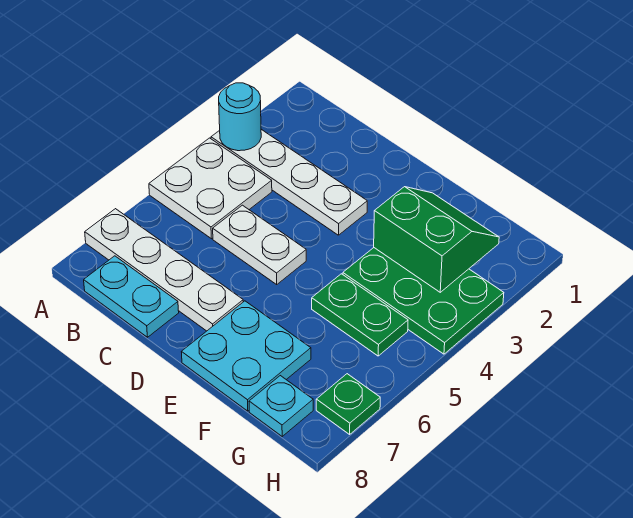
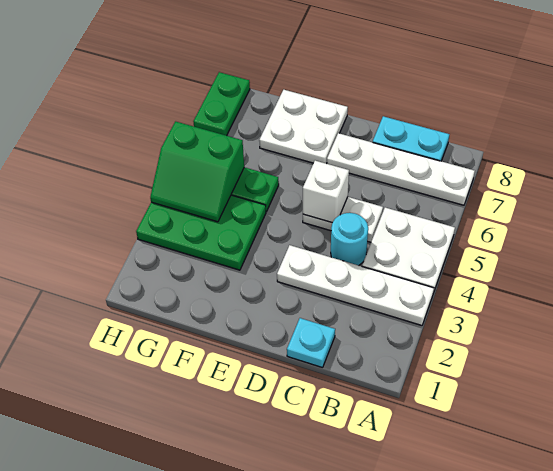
cyan 1x1 round brick [219,83,261,151] -> cyan 1x1 round brick moved to [331,213,368,265]
none -> white 1x1 brick [303,161,349,223]
cyan 2x2 plate [182,301,311,411] -> white 2x2 plate [259,90,348,164]
green 2x2 slope [374,187,499,292] -> green 2x2 slope moved to [150,121,244,222]
cyan 1x1 plate [249,376,313,436] -> cyan 1x1 plate moved to [287,318,335,368]
green 1x1 plate [316,374,380,434] -> green 1x2 plate [193,72,250,136]

